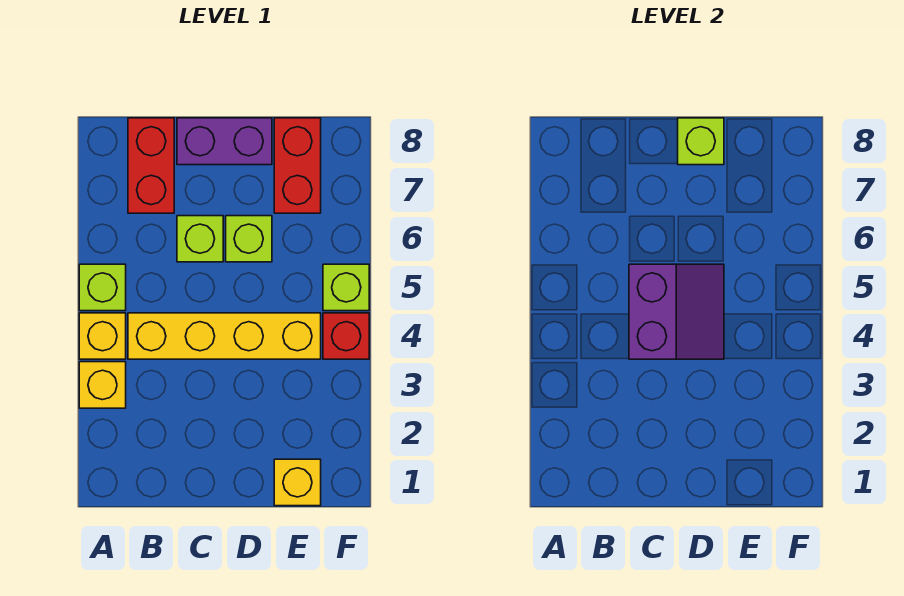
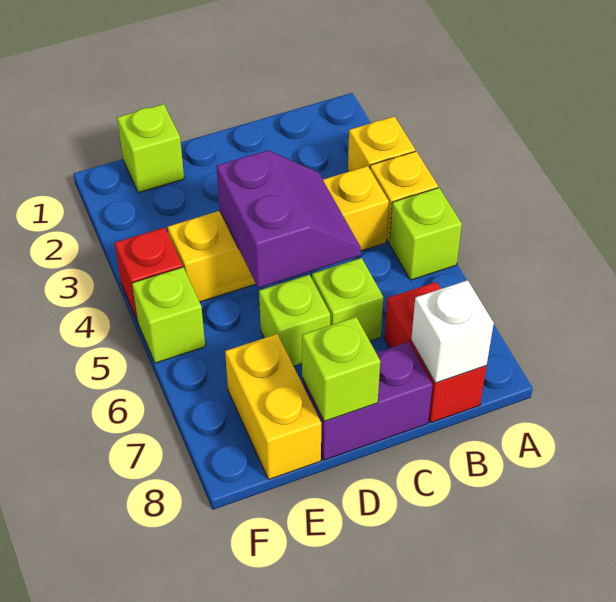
none -> white 1x1 brick [411,280,494,383]
purple 2x2 slope [629,264,724,359] -> purple 2x2 slope turned to [216,150,361,288]
yellow 1x1 brick [274,459,321,506] -> lime 1x1 brick [117,104,184,193]
red 1x2 brick [274,118,321,213] -> yellow 1x2 brick [225,334,321,479]

